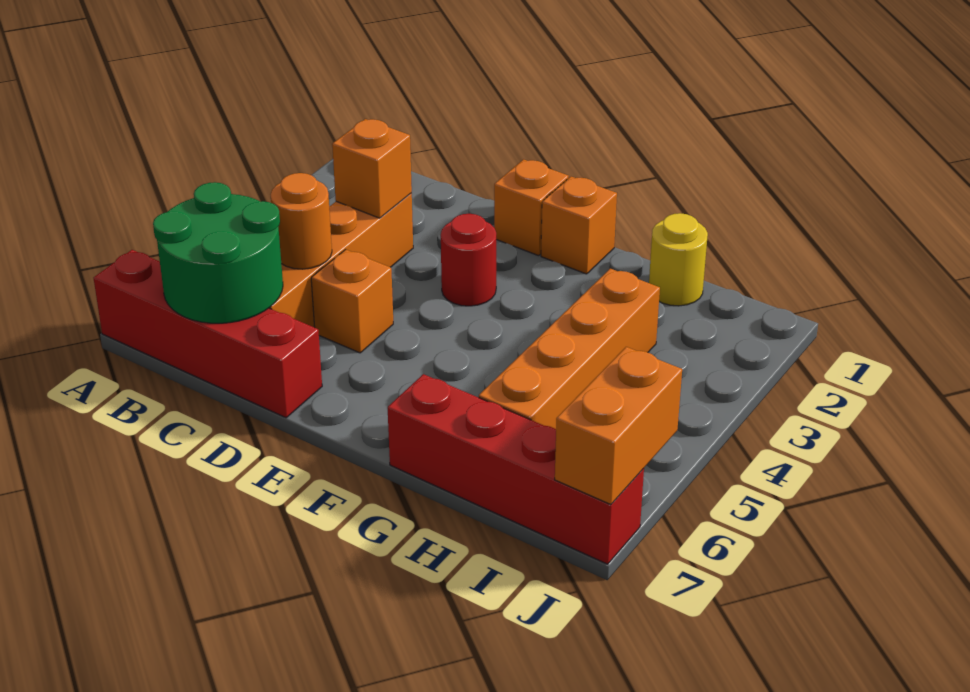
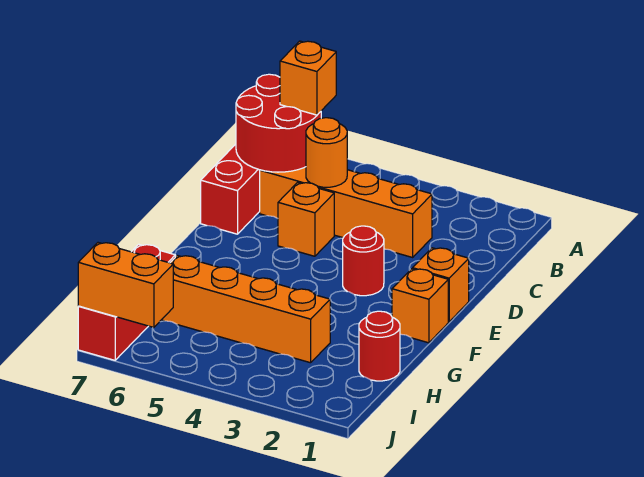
green 2x2 round brick [153,182,283,323] -> red 2x2 round brick [236,74,321,172]
orange 1x1 brick [332,119,412,218] -> orange 1x1 brick moved to [280,41,336,115]
red 1x4 brick [388,374,644,564] -> red 1x3 brick [78,244,175,360]
yellow 1x1 round brick [649,213,708,306] -> red 1x1 round brick [359,311,400,381]

